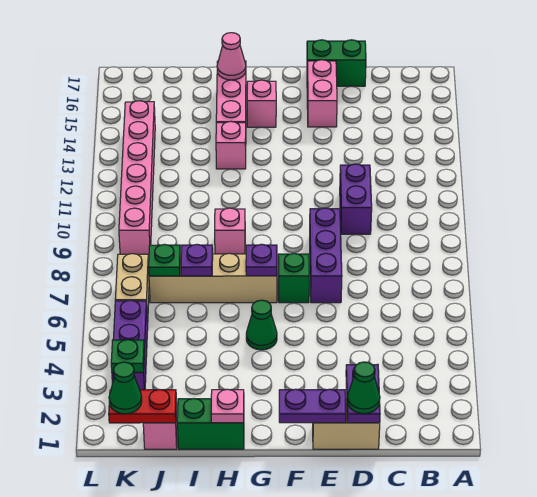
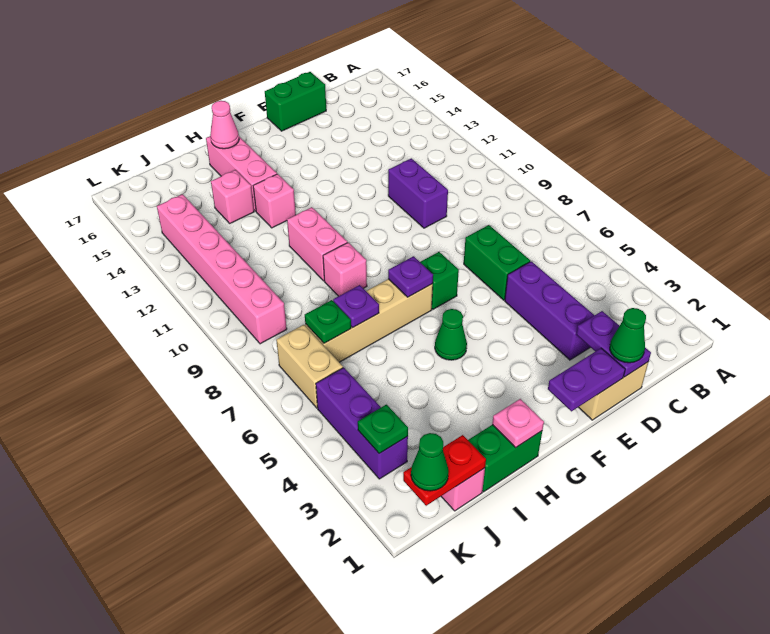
none -> green 1x2 brick [464,225,530,300]
purple 1x3 brick [310,208,342,303] -> purple 1x3 brick moved to [505,261,594,360]
pink 1x2 brick [307,60,337,127] -> pink 1x2 brick moved to [287,207,347,281]
pink 1x1 brick [247,80,276,127] -> pink 1x1 brick moved to [211,170,254,223]

